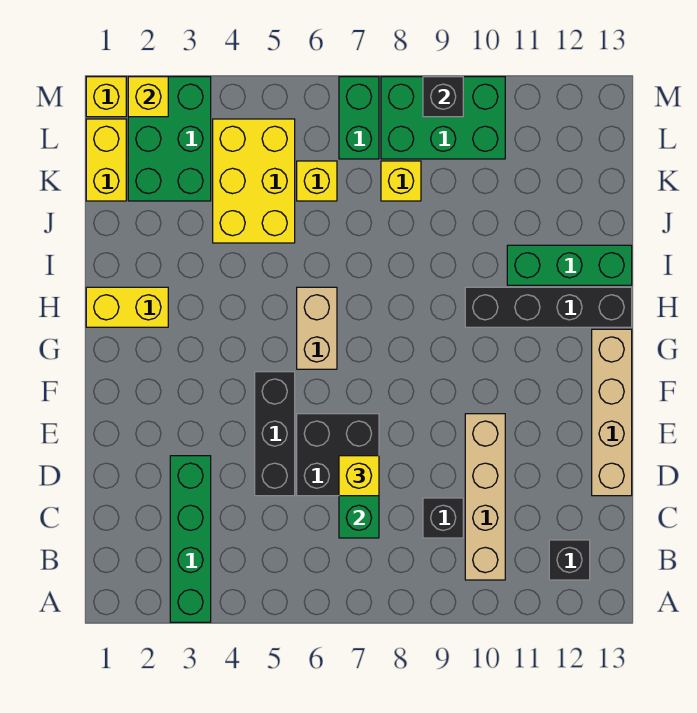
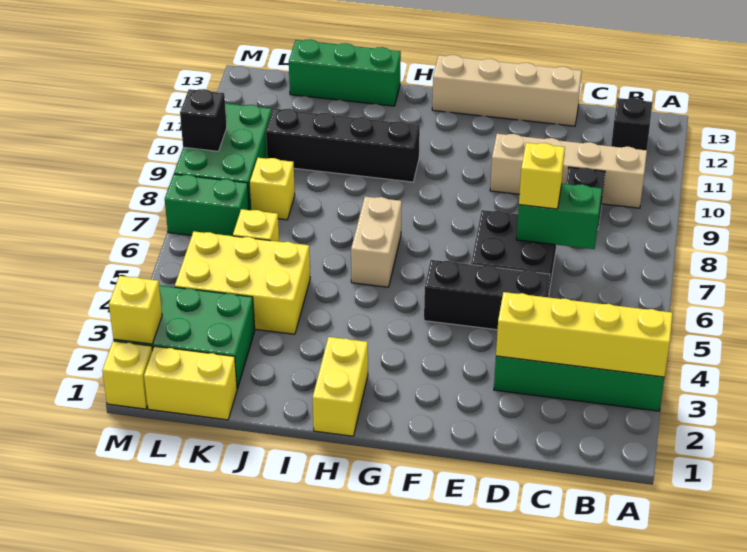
none -> yellow 1x4 brick [496,292,672,377]
tan 1x2 brick [297,287,337,369] -> tan 1x2 brick turned to [351,197,402,287]
black 1x4 brick [465,287,632,327] -> black 1x4 brick turned to [266,109,420,182]
green 1x3 brick [507,245,632,285] -> green 1x3 brick turned to [289,39,401,106]

